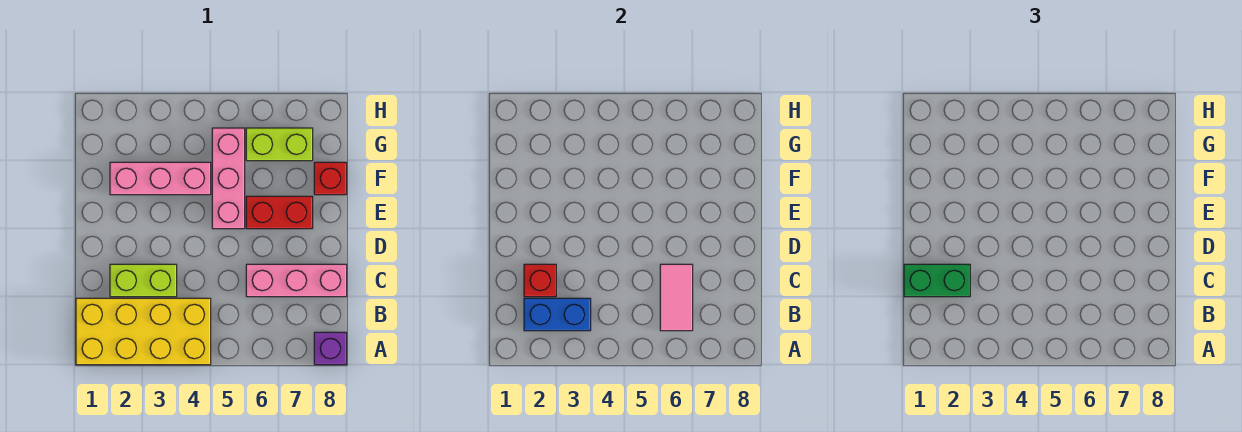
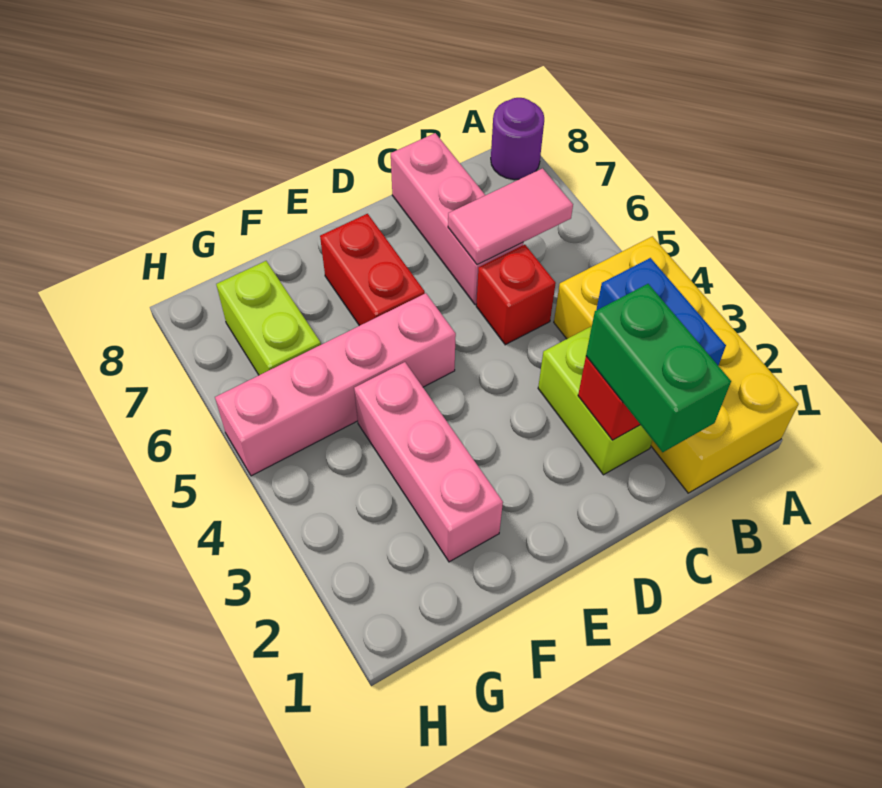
purple 1x1 brick [314,332,347,365] -> purple 1x1 round brick [491,98,544,180]
pink 1x3 brick [212,128,245,229] -> pink 1x4 brick [215,293,456,476]
red 1x1 brick [314,162,347,195] -> red 1x1 brick moved to [476,245,556,345]

